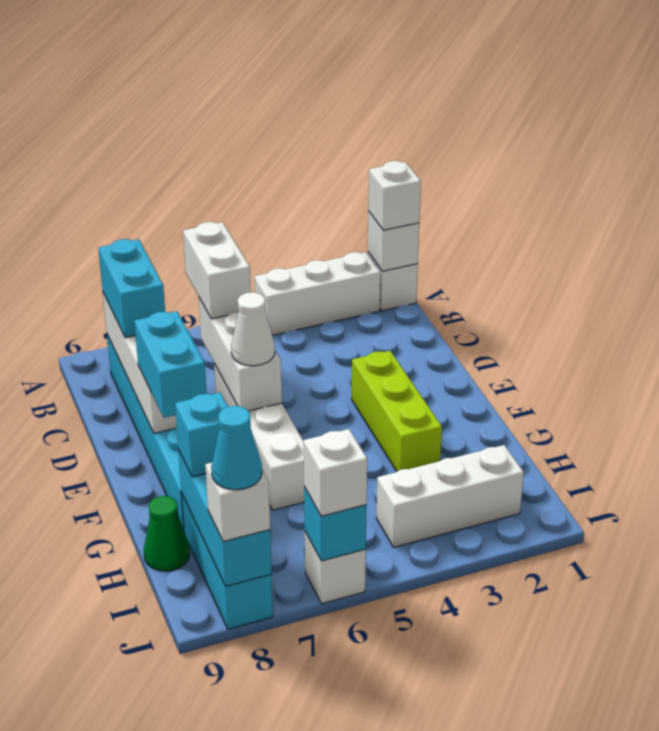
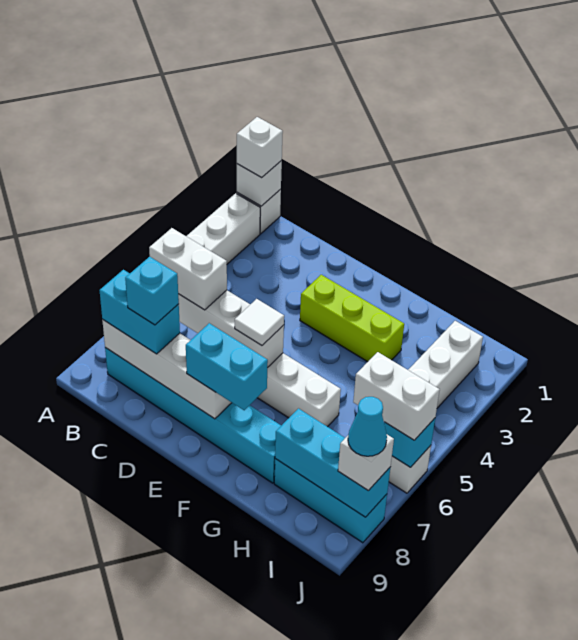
white 1x1 cone [231,292,275,366] -> white 1x1 tile [235,299,284,345]
cyan 1x1 brick [175,393,228,477] -> cyan 1x1 brick moved to [125,257,179,325]
green 1x1 cone [144,496,190,571] -> none
white 1x1 brick [304,429,367,516] -> white 1x2 brick [353,352,440,440]

